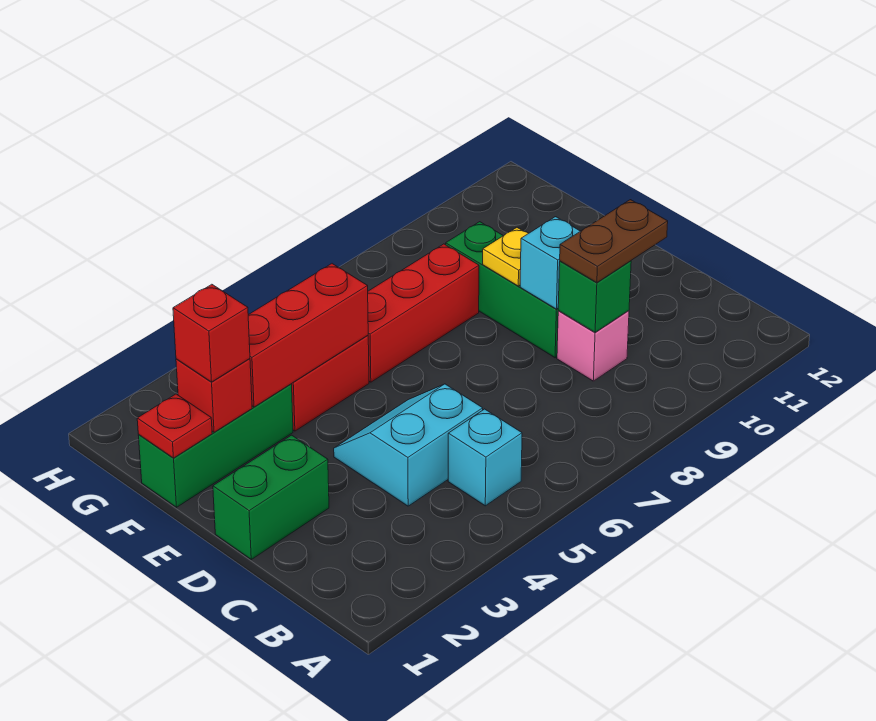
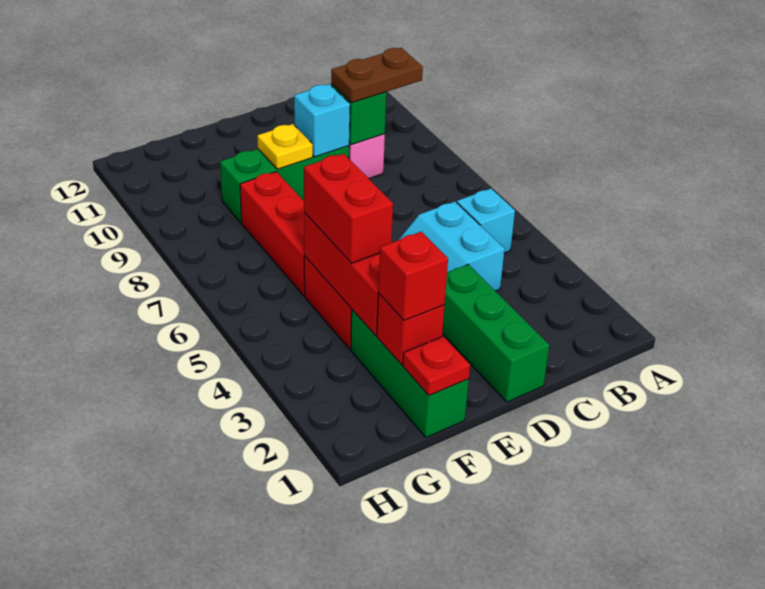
brown 1x2 plate [560,200,668,283] -> brown 1x2 plate turned to [331,48,423,103]
green 1x2 brick [213,435,329,559] -> green 1x3 brick [442,264,549,402]
none -> red 1x2 brick [304,154,393,263]

